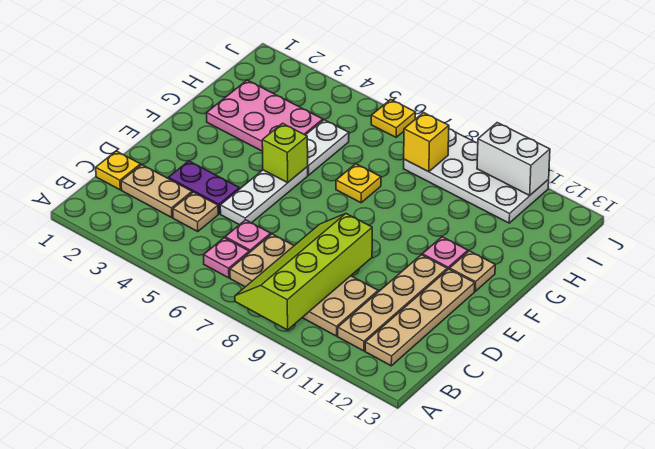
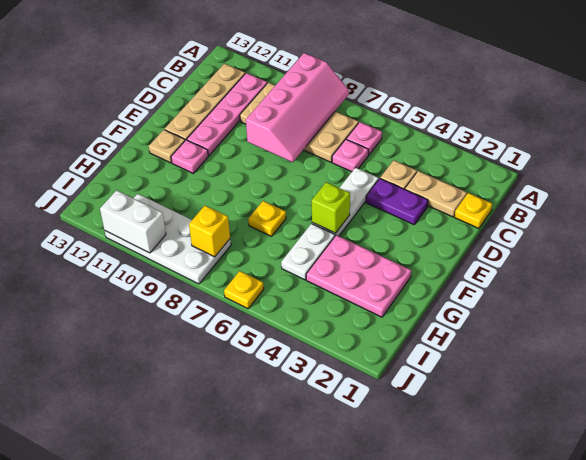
lime 2x4 slope [235,214,372,330] -> pink 2x4 slope [246,53,349,162]
tan 1x4 plate [338,255,447,351] -> pink 1x4 plate [187,73,267,156]

